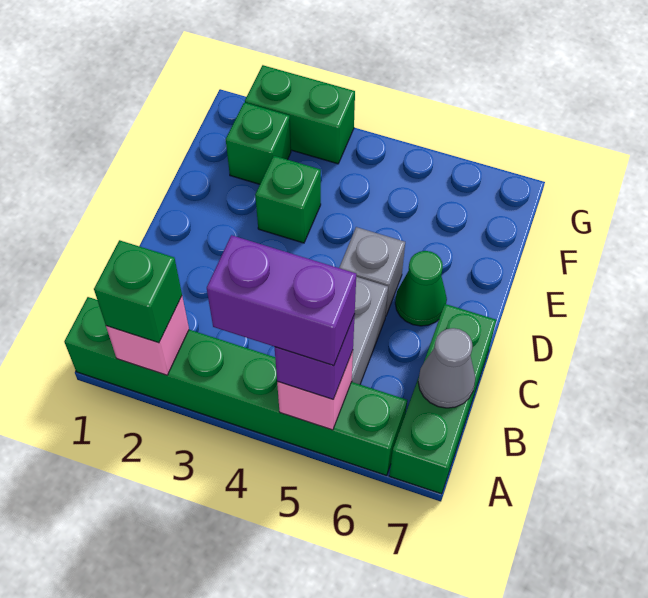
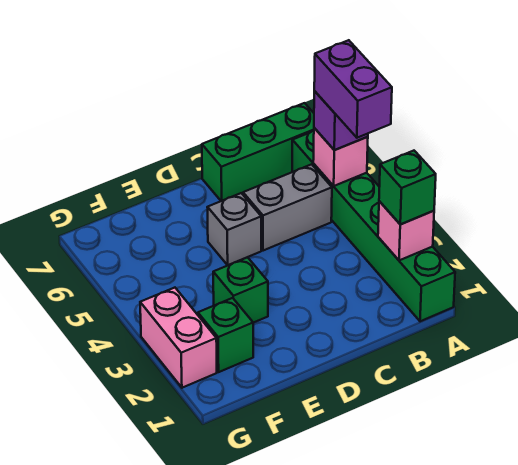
grey 1x1 cone [418,328,475,408] -> none
green 1x1 cone [395,251,447,326] -> none
green 1x2 brick [245,65,355,164] -> pink 1x2 brick [140,288,217,388]

